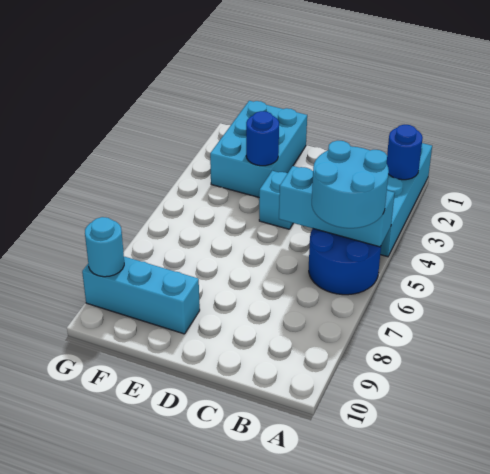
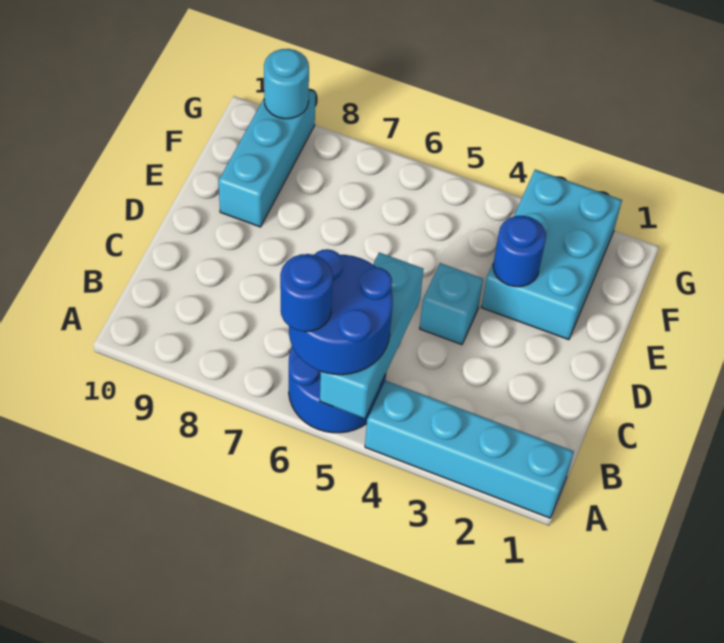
blue 1x1 round brick [387,125,423,180] -> blue 1x1 round brick moved to [280,254,333,332]
cyan 2x2 round brick [312,141,389,228] -> blue 2x2 round brick [289,249,393,375]
cyan 2x3 brick [210,101,307,197] -> cyan 2x3 brick turned to [481,170,622,340]

